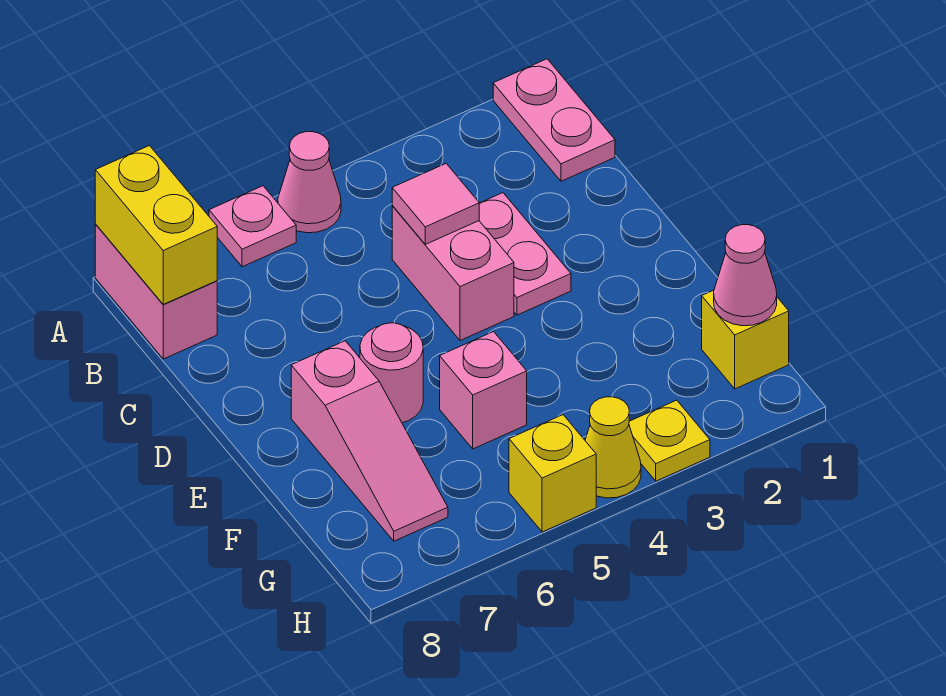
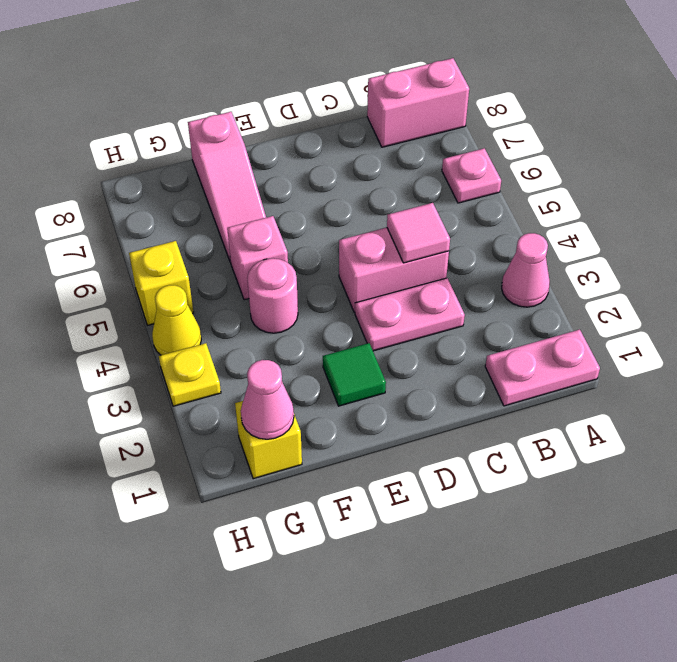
pink 1x1 cone [278,132,341,233] -> pink 1x1 cone moved to [502,233,550,307]
yellow 1x2 brick [95,146,217,304] -> none
none -> green 1x1 tile [323,343,386,406]
pink 1x1 round brick [360,323,423,423] -> pink 1x1 round brick moved to [247,258,298,333]
pink 1x3 slope [291,341,448,541] -> pink 1x3 slope turned to [188,112,266,262]

